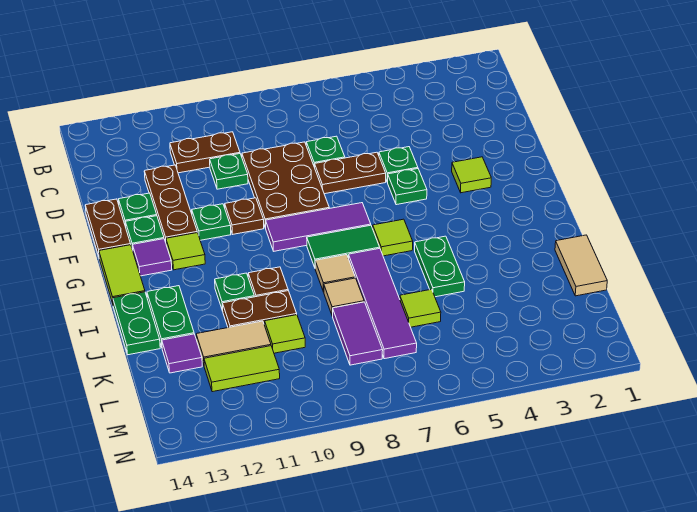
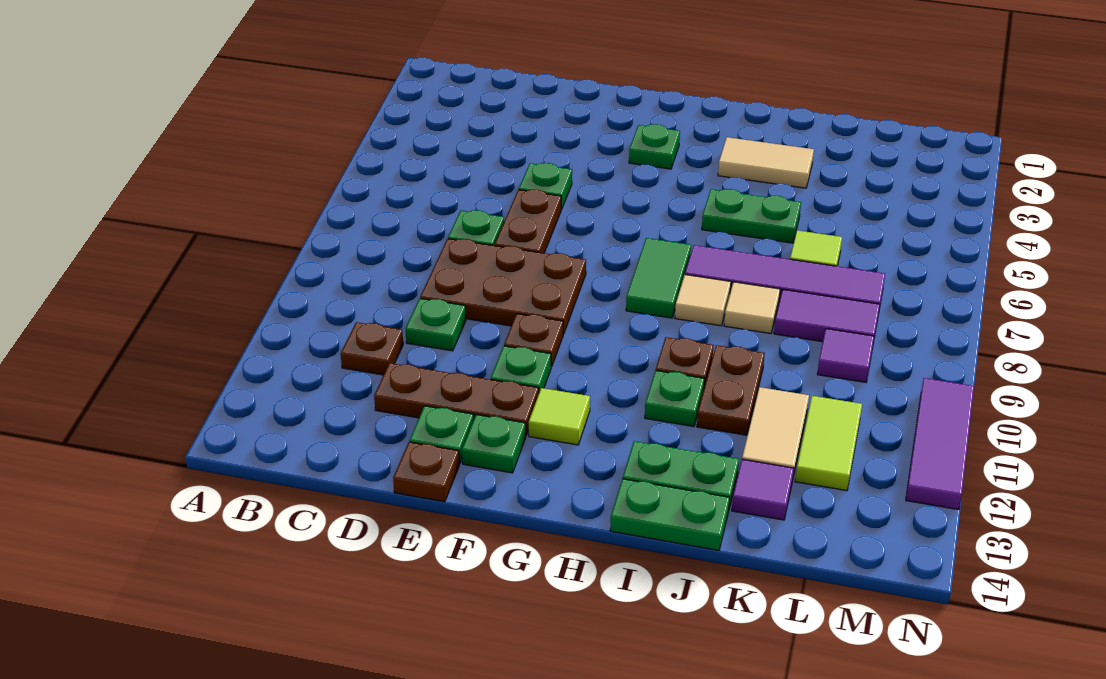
brown 1x2 plate [170,132,240,173] -> brown 1x1 plate [341,322,403,375]
brown 1x2 plate [85,199,131,256] -> brown 1x1 plate [393,442,459,502]
lime 1x1 tile [452,157,491,193] -> none
green 1x1 plate [388,169,427,205] -> green 1x1 plate moved to [629,124,680,169]
purple 1x3 tile [266,203,371,251] -> purple 1x3 tile moved to [906,378,974,510]
purple 1x1 tile [132,239,172,276] -> purple 1x1 tile moved to [817,329,874,382]
lime 1x2 tile [99,245,145,304] -> none
lime 1x1 tile [373,219,413,256] -> none
tan 1x2 tile [555,235,607,296] -> tan 1x2 tile moved to [718,137,814,188]
lime 1x1 tile [265,315,305,353] -> none

